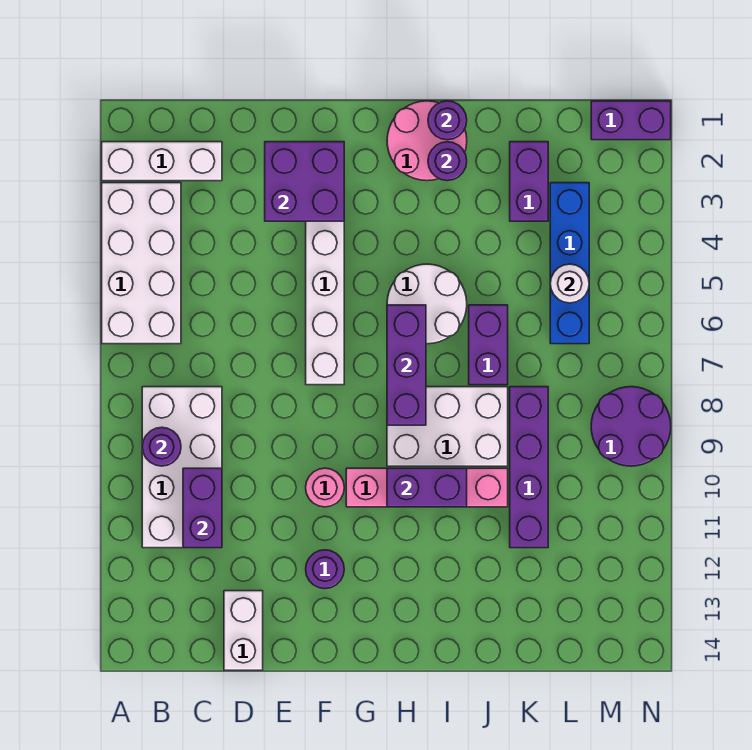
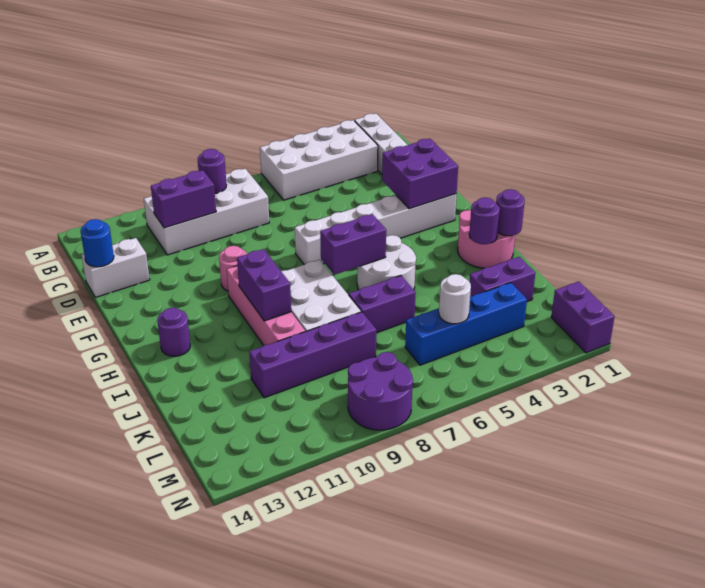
none -> blue 1x1 round brick [80,219,114,267]
purple 1x1 round brick [306,550,344,589] -> purple 1x1 round brick moved to [157,308,190,356]
purple 1x3 brick [387,305,426,425] -> purple 1x2 brick [320,214,386,275]

